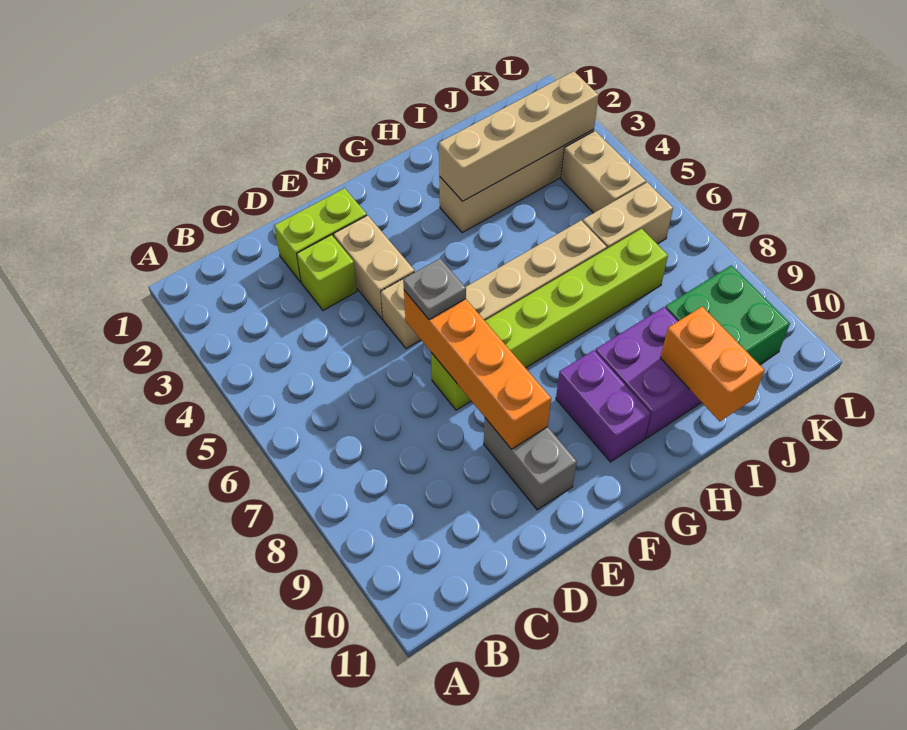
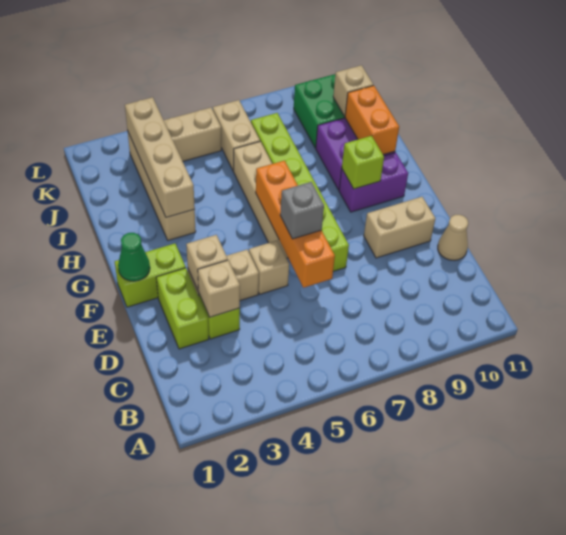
none -> tan 1x1 brick [198,260,240,317]
none -> tan 1x1 cone [438,215,468,260]
none -> tan 1x1 brick [186,235,228,291]
orange 1x4 brick [404,291,551,449] -> orange 1x4 brick turned to [256,161,335,288]
grey 1x1 plate [403,259,466,320] -> grey 1x1 brick [280,182,324,239]
grey 1x2 brick [484,418,577,510] -> tan 1x2 brick [364,197,435,258]
none -> lime 1x2 brick [115,244,186,307]
none -> green 1x1 cone [118,233,150,281]
none -> lime 1x1 brick [342,136,384,189]
orange 1x2 brick [660,306,764,421] -> orange 1x2 brick turned to [345,86,399,155]
none -> tan 1x1 brick [333,65,373,116]

